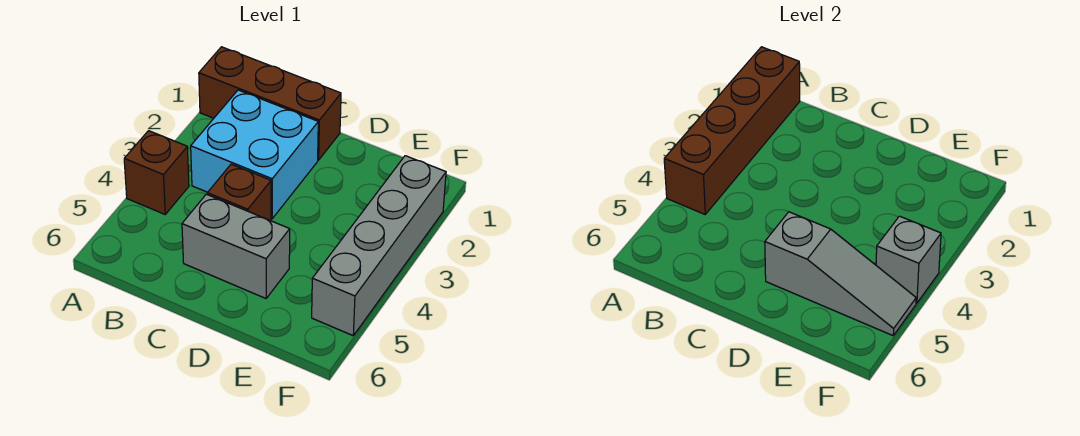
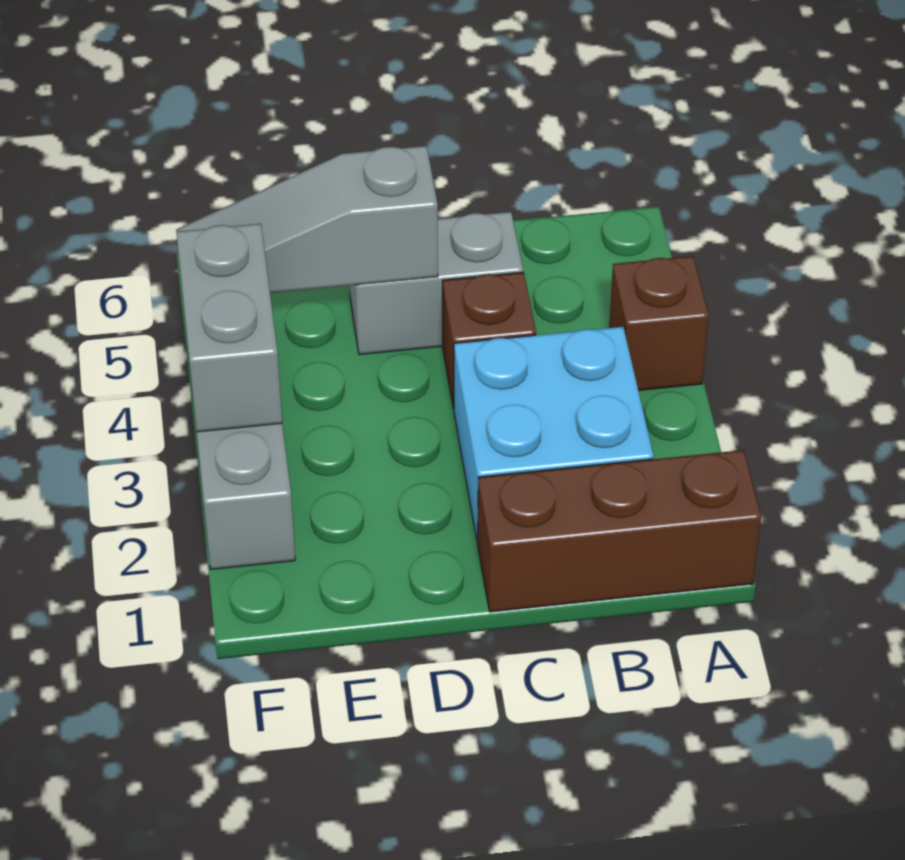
brown 1x4 brick [664,47,800,214] -> none
grey 1x1 brick [876,216,941,303] -> grey 1x2 brick [176,224,282,432]

